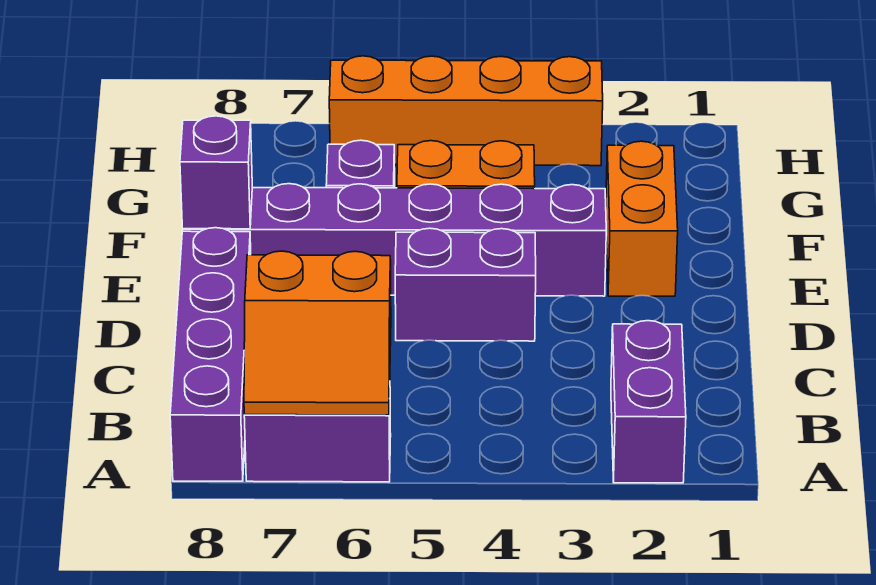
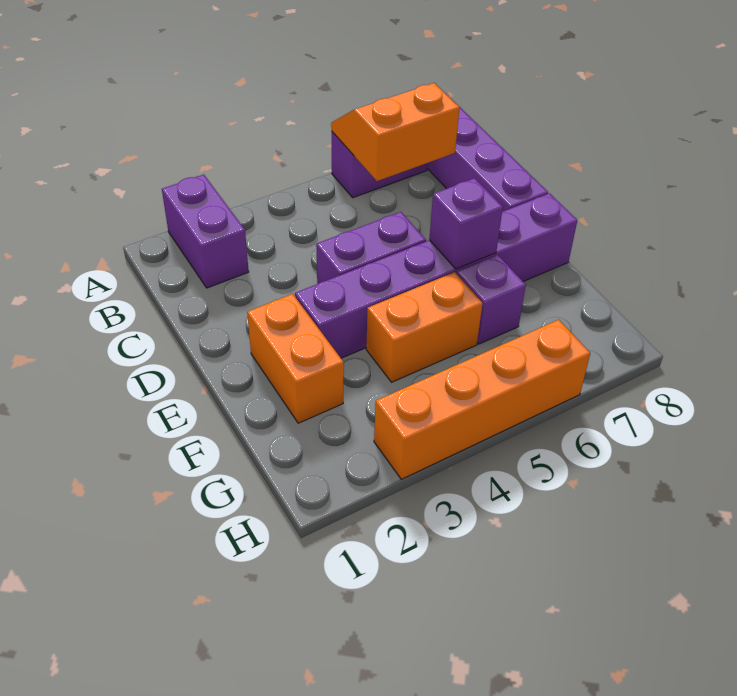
purple 1x1 brick [180,116,252,229] -> purple 1x1 brick moved to [429,178,503,269]

